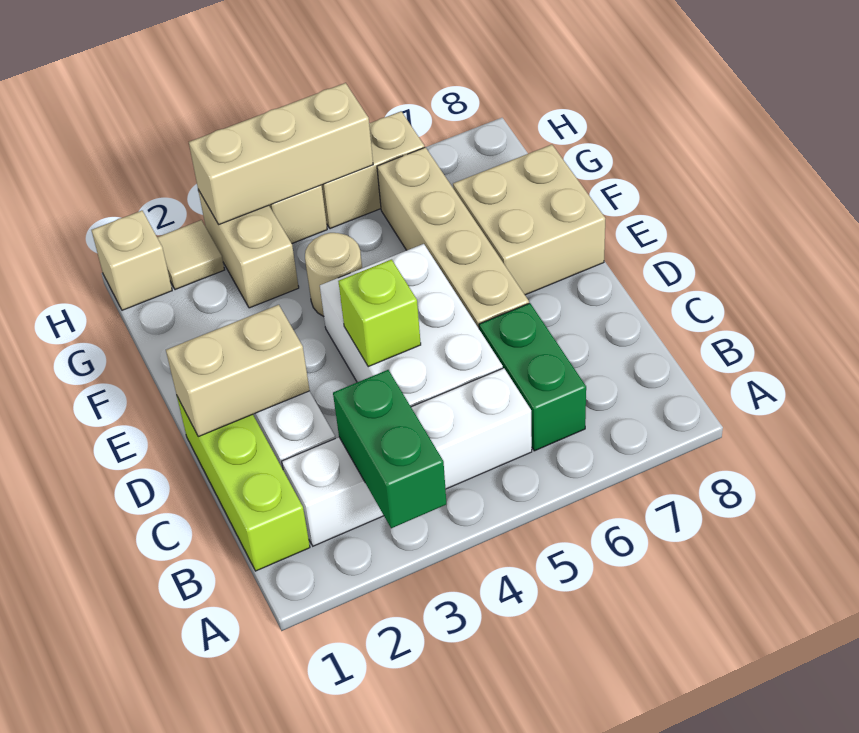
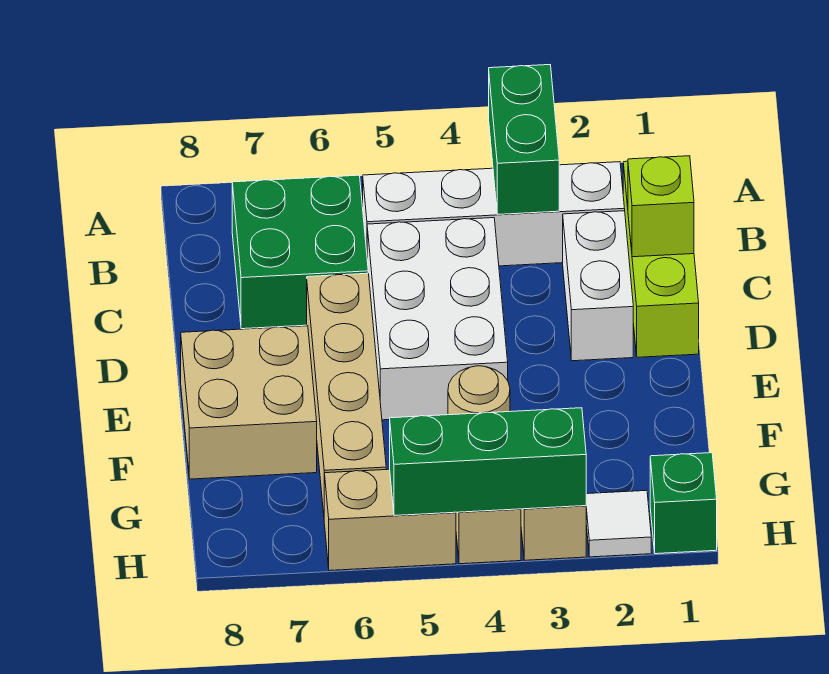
green 1x2 brick [479,303,586,451] -> green 2x2 brick [232,175,368,329]
tan 1x2 brick [166,305,310,437] -> none
lime 1x1 brick [338,260,421,367] -> lime 1x1 brick moved to [628,156,694,257]
tan 1x1 brick [91,211,172,310] -> green 1x1 brick [650,453,717,554]
tan 1x1 tile [157,220,225,290] -> white 1x1 tile [586,490,651,557]
tan 1x3 brick [189,83,373,225] -> green 1x3 brick [390,408,586,516]

